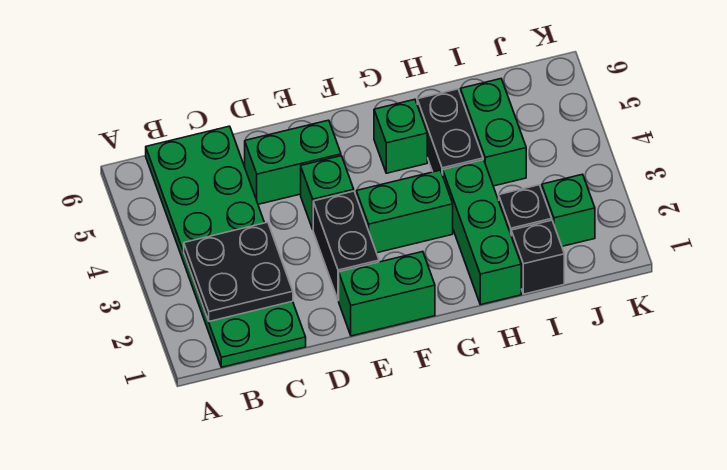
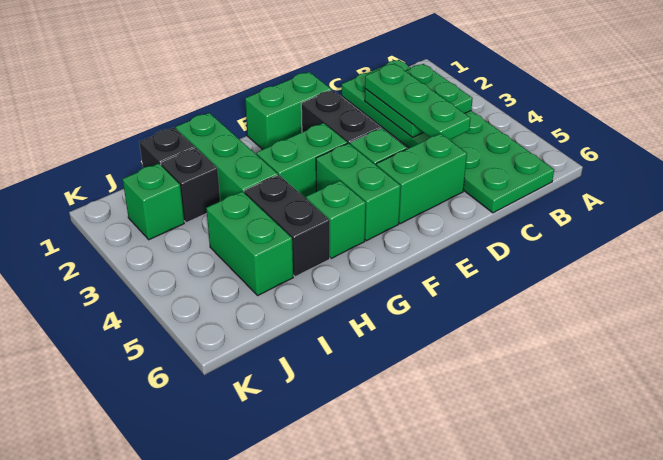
black 2x2 plate [184,222,293,321] -> green 2x2 plate [365,64,473,138]
none -> green 1x3 plate [365,63,471,140]
none -> green 1x2 brick [316,143,401,241]

